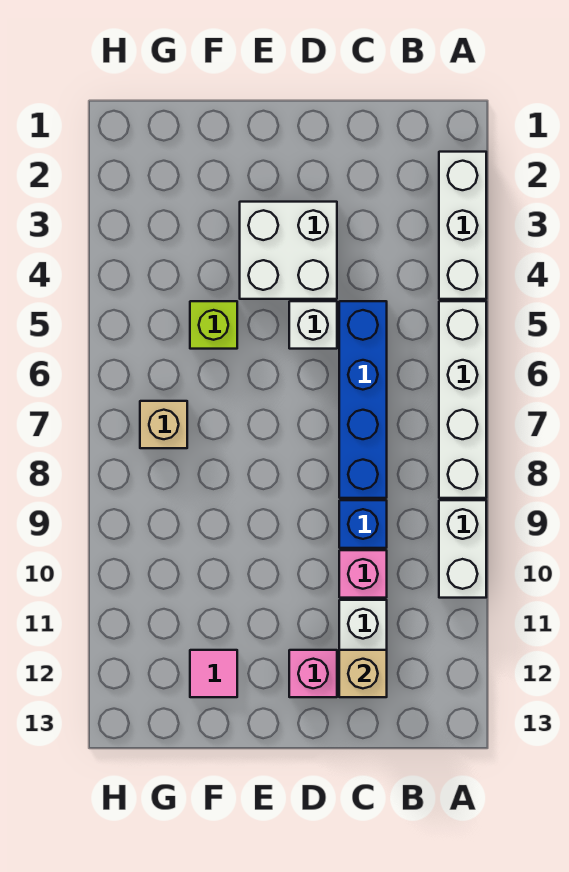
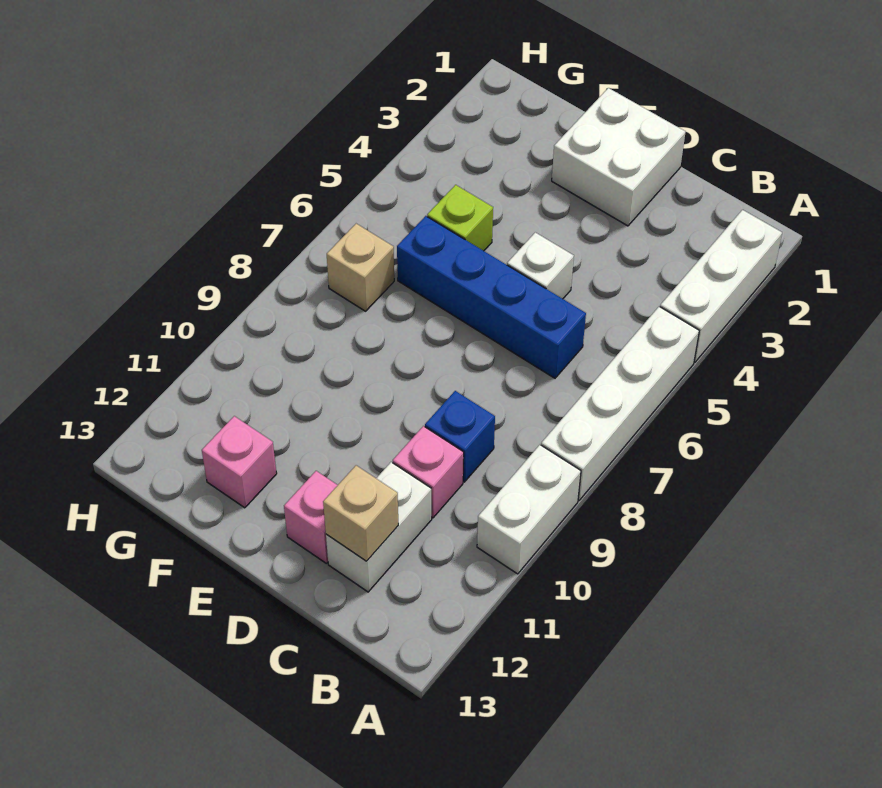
blue 1x4 brick [339,301,387,498] -> blue 1x4 brick turned to [397,216,586,378]
white 2x2 brick [240,202,337,299] -> white 2x2 brick moved to [552,88,686,226]
pink 1x1 tile [190,650,237,697] -> pink 1x1 brick [202,416,277,508]

